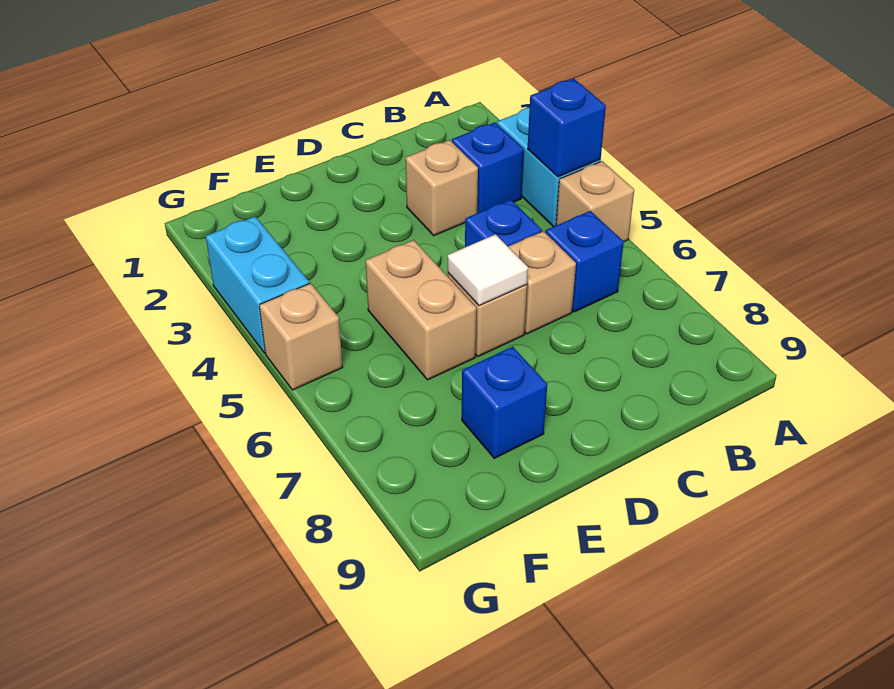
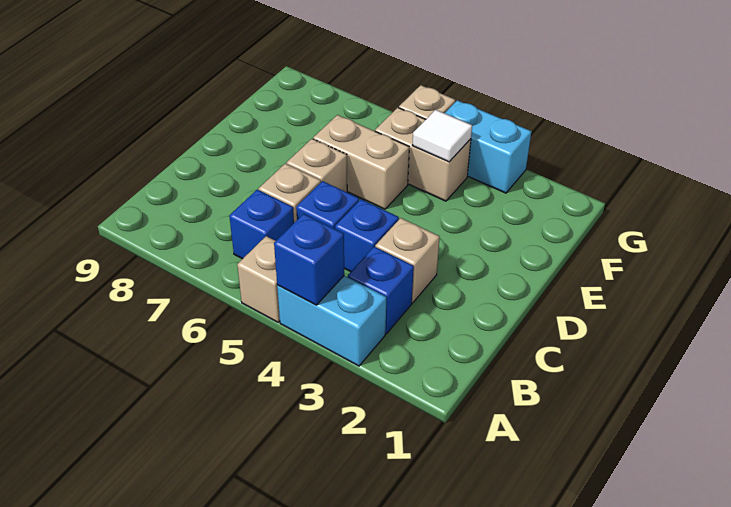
white 1x1 tile [448,234,528,306] -> white 1x1 tile moved to [412,110,472,162]
blue 1x1 brick [462,347,547,458] -> blue 1x1 brick moved to [335,199,399,272]
none -> tan 1x2 brick [375,108,471,201]

